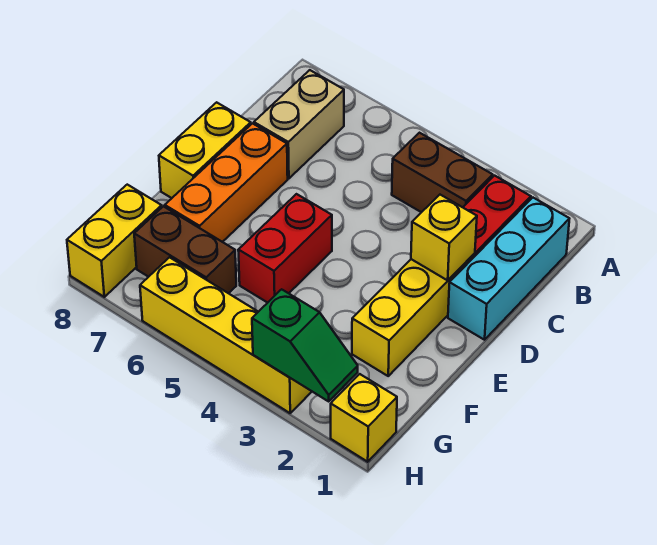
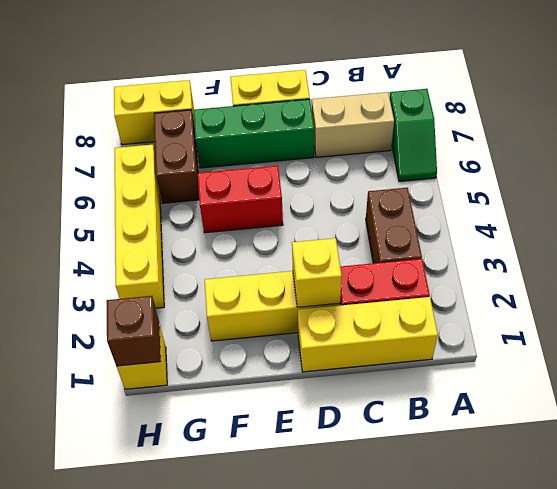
cyan 1x3 brick [448,198,569,340] -> yellow 1x3 brick [298,297,438,372]
orange 1x3 brick [165,123,288,242] -> green 1x3 brick [194,99,314,168]
none -> brown 1x1 brick [107,296,161,366]
green 1x2 slope [252,289,358,401] -> green 1x2 slope moved to [390,89,437,181]

